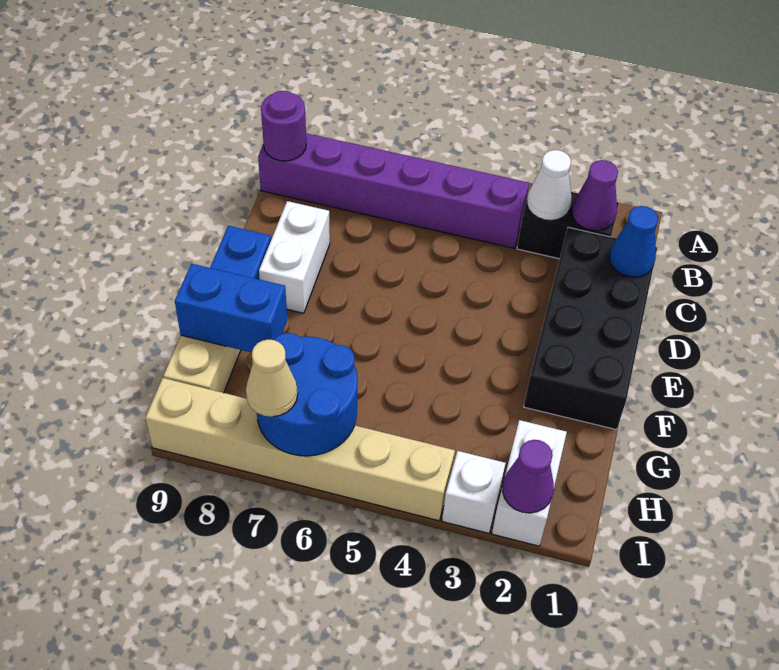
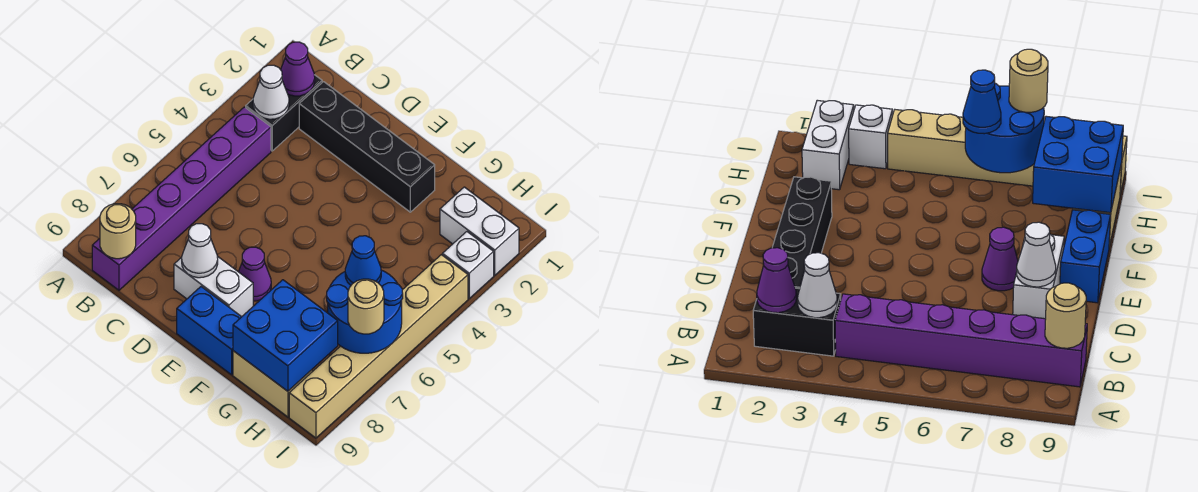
purple 1x1 round brick [261,91,306,161] -> tan 1x1 round brick [100,204,136,259]
black 2x4 brick [524,227,657,430] -> black 1x4 brick [299,82,435,212]
blue 1x1 cone [610,206,658,277] -> blue 1x1 cone moved to [345,236,381,285]
none -> white 1x1 cone [182,224,218,278]
blue 1x2 brick [175,264,287,352] -> blue 2x2 brick [233,280,338,391]
purple 1x1 cone [502,440,554,513] -> purple 1x1 cone moved to [239,247,271,301]
tan 1x1 cone [246,339,298,417] -> tan 1x1 round brick [348,279,384,334]

